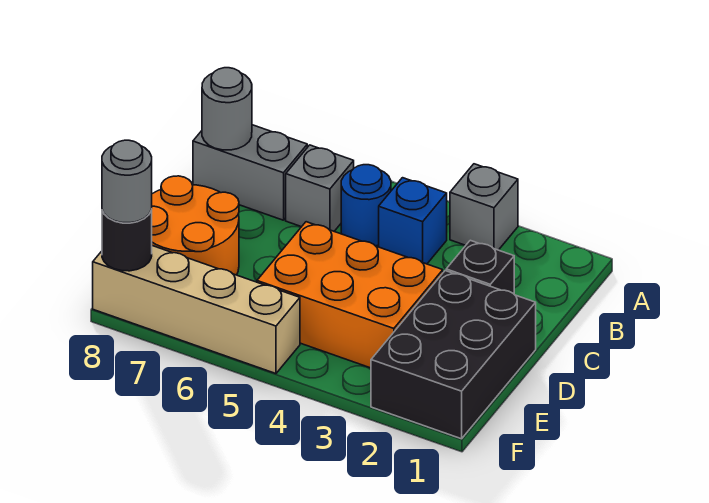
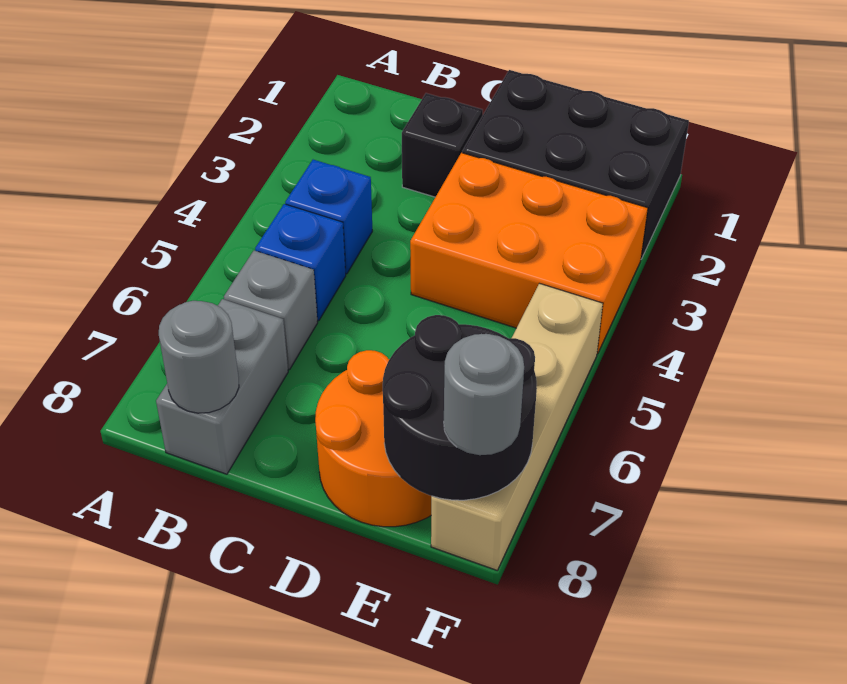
grey 1x1 brick [450,164,518,250] -> none
blue 1x1 round brick [341,165,391,246] -> blue 1x1 brick [255,204,346,321]
orange 2x3 brick [257,222,443,368] -> orange 2x3 brick turned to [410,153,648,354]
black 1x1 round brick [102,209,152,271] -> black 2x2 round brick [383,315,537,500]

